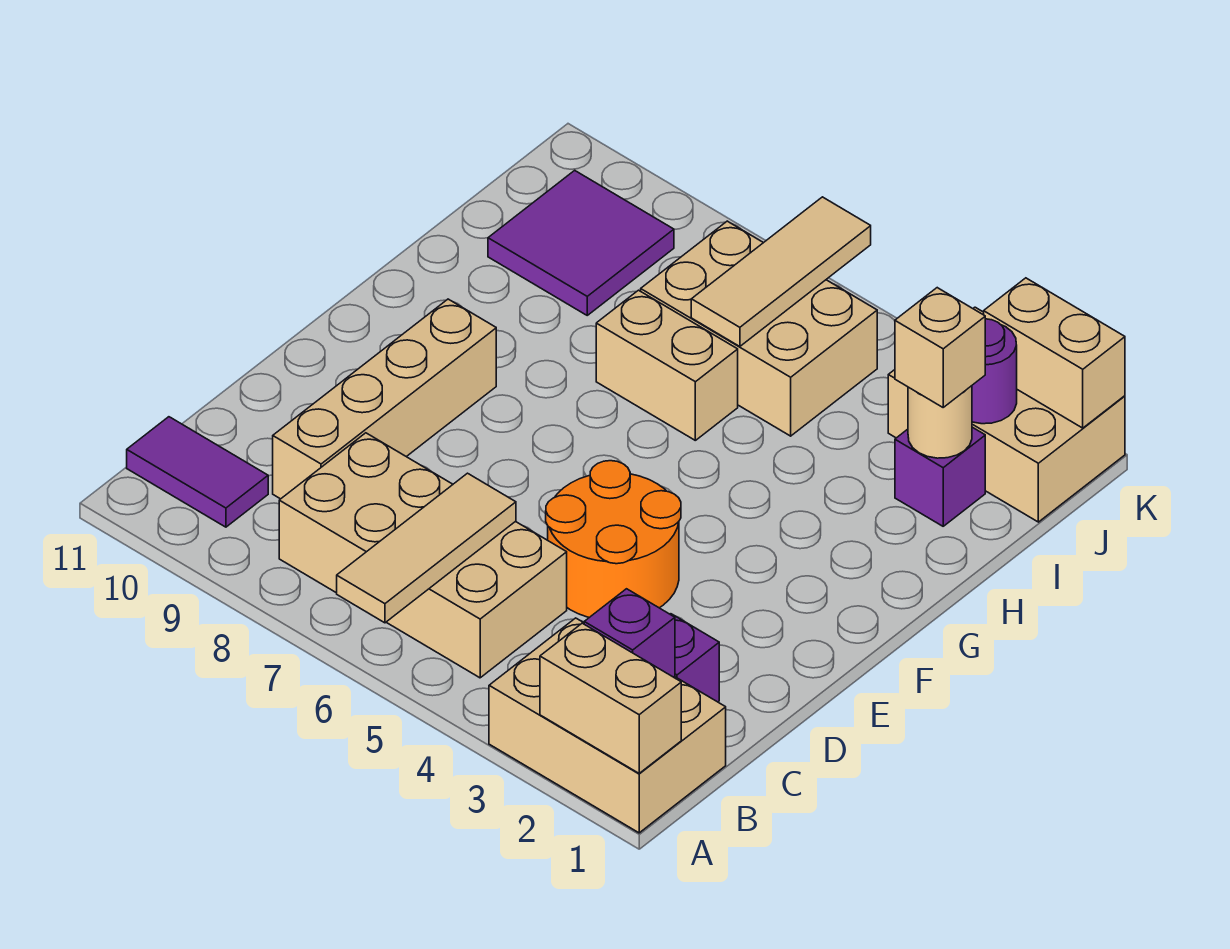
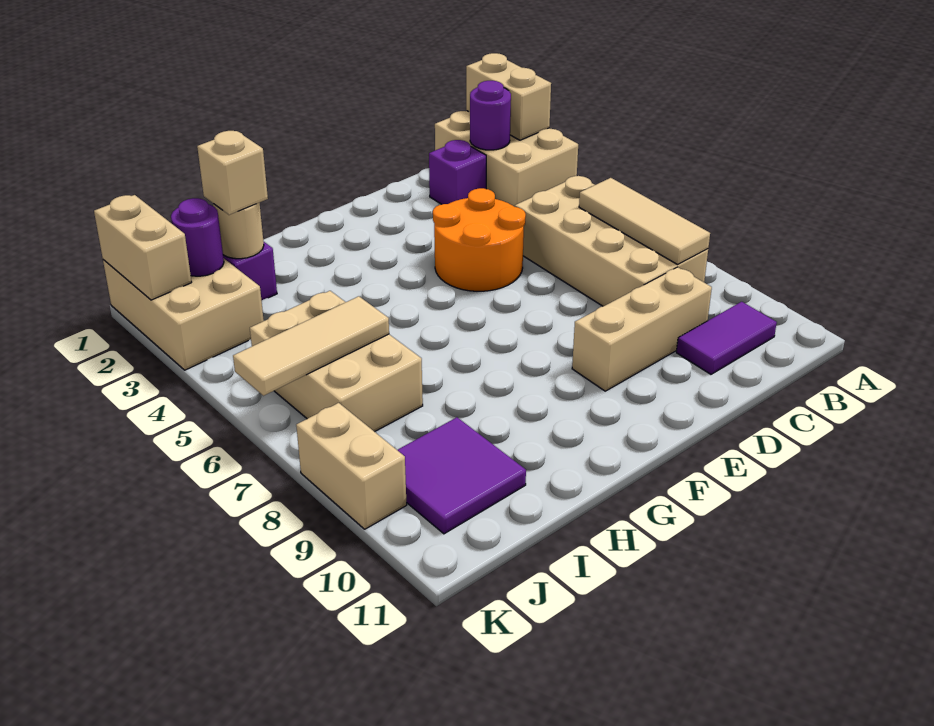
tan 1x3 tile [337,473,516,623] -> tan 1x3 tile turned to [579,178,710,265]
purple 1x1 brick [584,589,675,677] -> purple 1x1 round brick [470,81,511,150]
purple 1x2 tile [127,417,268,527] -> purple 1x2 tile turned to [676,302,777,374]
tan 1x4 brick [273,299,496,499] -> tan 1x3 brick [572,267,712,391]
tan 1x2 brick [596,290,738,440] -> tan 1x2 brick moved to [296,403,407,529]

